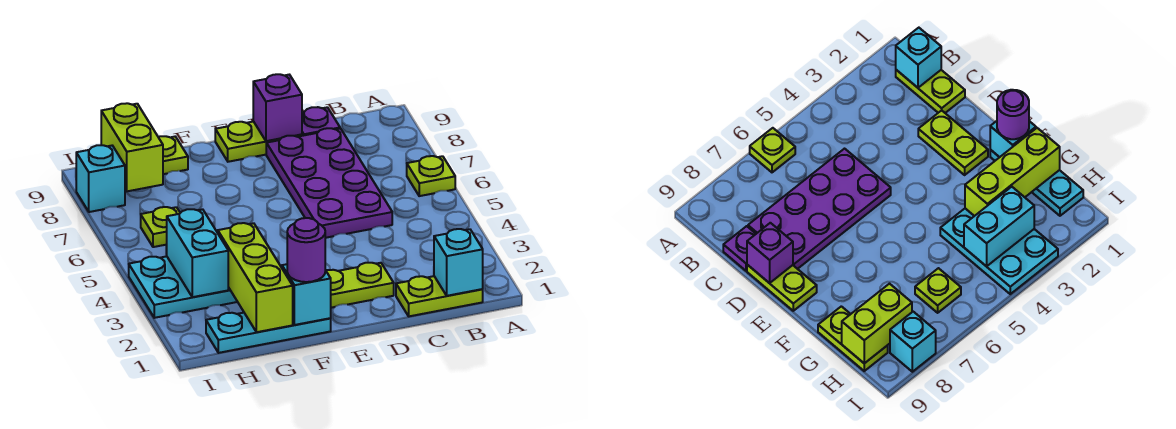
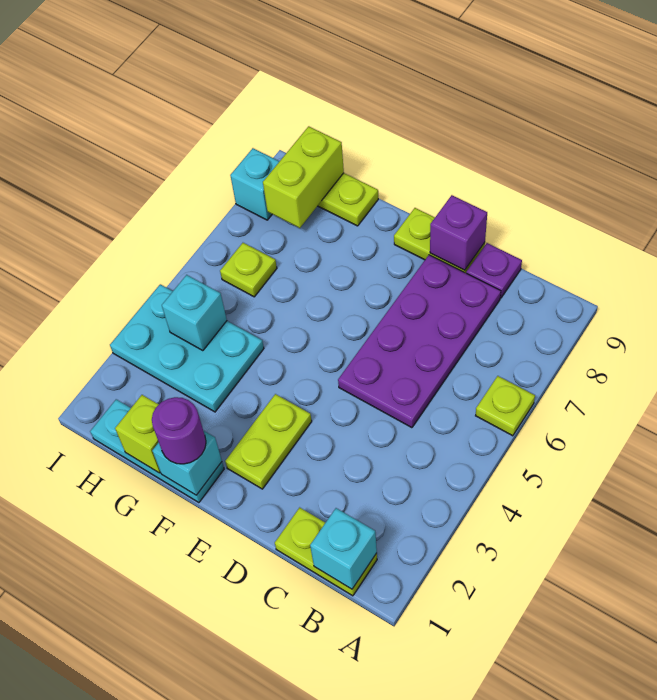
lime 1x2 plate [326,263,394,308] -> lime 1x2 plate turned to [225,394,312,489]
lime 1x3 brick [218,223,293,332] -> lime 1x1 brick [115,395,160,473]
cyan 1x2 brick [167,209,228,297] -> cyan 1x1 brick [162,275,227,351]

